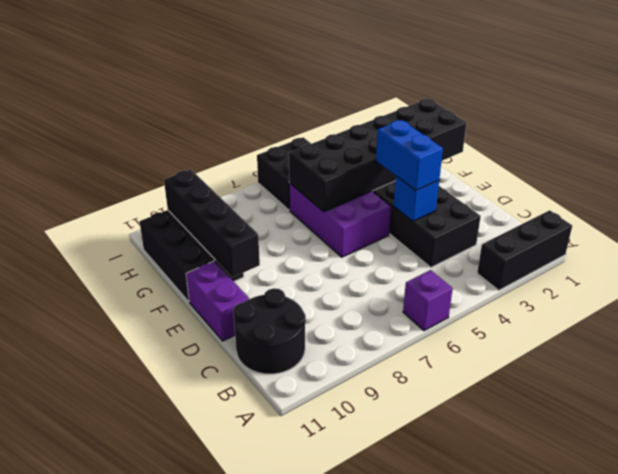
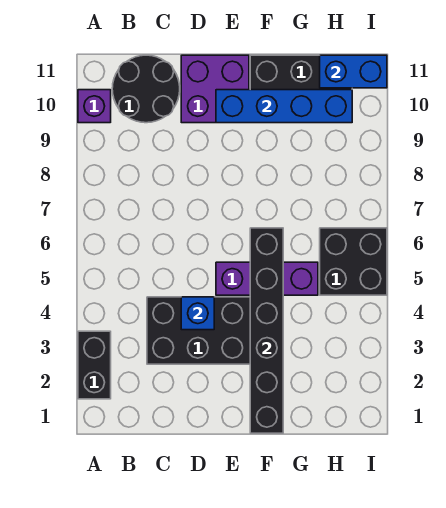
black 1x3 brick [477,210,572,290] -> black 1x2 brick [78,331,111,399]
purple 1x1 brick [403,270,453,331] -> purple 1x1 brick moved to [78,90,111,123]
blue 1x2 brick [376,120,443,190] -> blue 1x2 brick moved to [320,55,387,88]
purple 1x2 brick [186,261,249,341] -> purple 2x2 brick [181,55,249,123]
purple 2x3 brick [289,183,391,257] -> purple 1x3 brick [216,262,318,295]
black 1x4 brick [164,169,260,278] -> blue 1x4 brick [216,90,352,123]
black 2x6 brick [289,98,467,212] -> black 1x6 brick [250,228,283,433]

